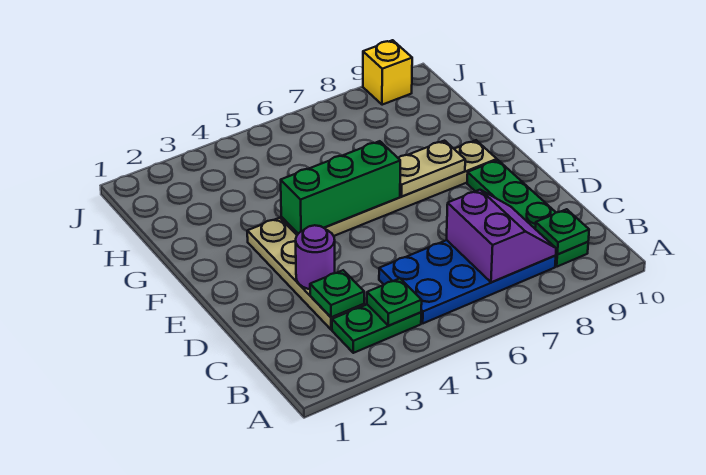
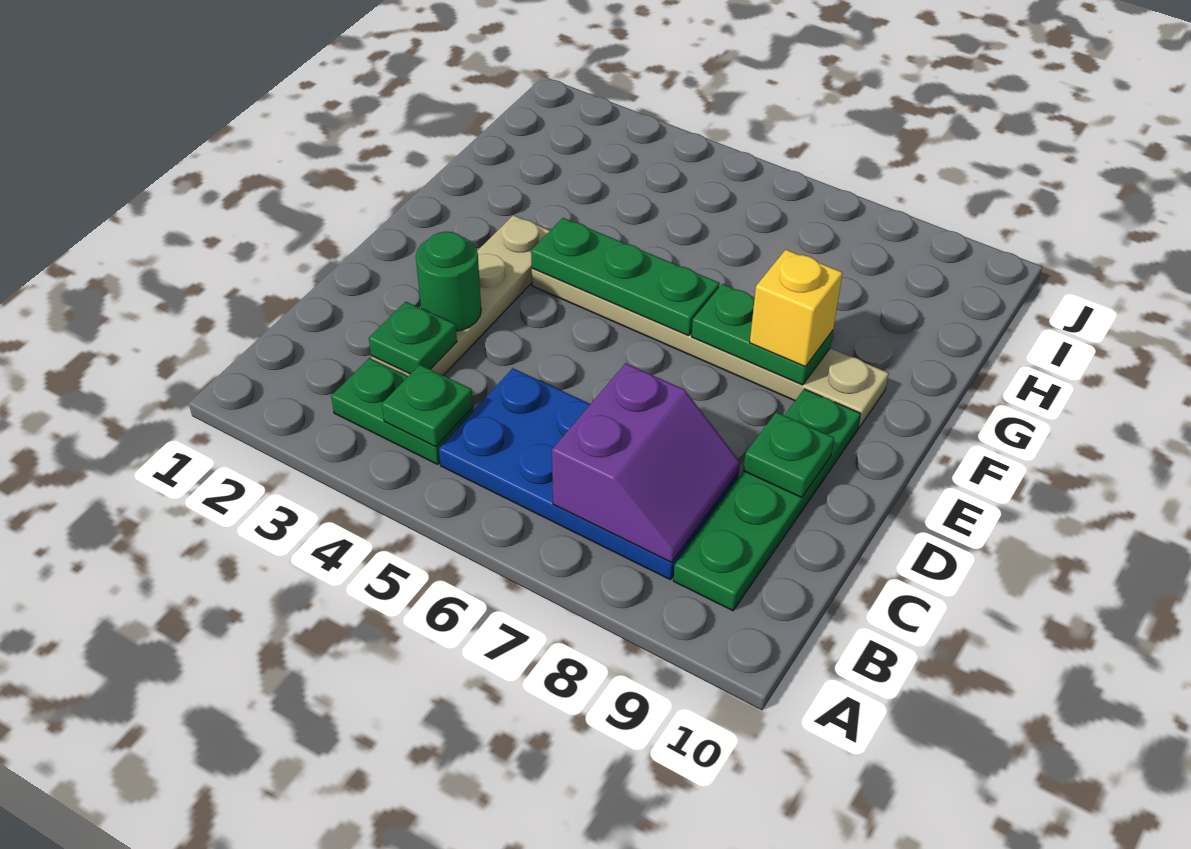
green 1x1 plate [535,209,589,254] -> green 1x1 plate moved to [743,412,834,498]
purple 1x1 round brick [296,225,335,289] -> green 1x1 round brick [416,232,481,331]
green 1x3 brick [281,141,400,234] -> green 1x3 plate [531,218,720,336]
tan 1x2 plate [398,141,465,196] -> green 1x2 plate [691,284,833,385]
yellow 1x1 brick [363,40,412,105] -> yellow 1x1 brick moved to [750,250,843,367]

